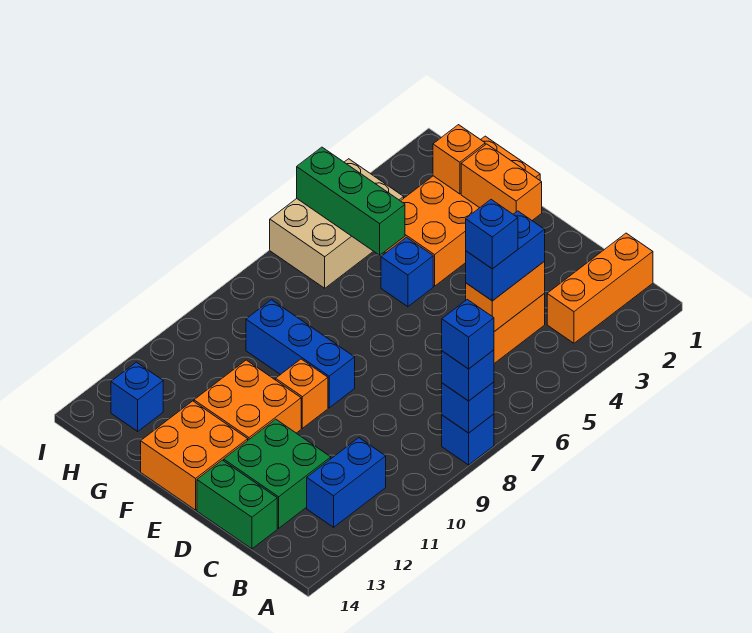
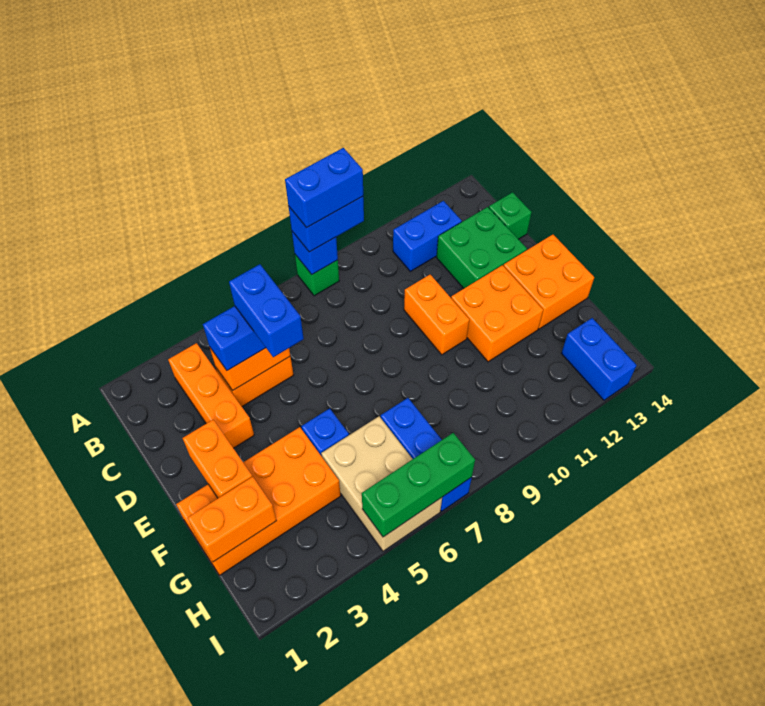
blue 1x1 brick [442,414,494,465] -> green 1x1 brick [295,255,339,296]
blue 1x1 brick [442,350,494,401] -> blue 1x2 brick [289,197,364,252]
blue 1x1 brick [442,300,494,369] -> blue 1x2 brick [285,148,363,228]
orange 1x3 brick [547,233,653,343] -> orange 1x3 brick turned to [168,343,254,448]
blue 1x1 brick [466,200,518,269] -> blue 1x2 brick [229,264,304,357]
green 1x2 brick [197,460,277,549] -> green 1x1 brick [489,192,532,239]
blue 1x3 brick [246,300,355,408] -> blue 1x3 brick moved to [381,398,472,511]
orange 1x1 brick [276,359,328,428] -> orange 1x2 brick [404,275,469,355]
orange 1x1 brick [433,125,485,194] -> orange 1x2 brick [188,476,277,562]
green 1x3 brick [297,147,405,255] -> green 1x3 brick turned to [362,433,475,537]
tan 2x3 brick [270,159,404,288] -> tan 2x3 brick turned to [321,416,442,551]
blue 1x1 brick [111,362,163,431] -> blue 1x2 brick [561,318,636,400]

